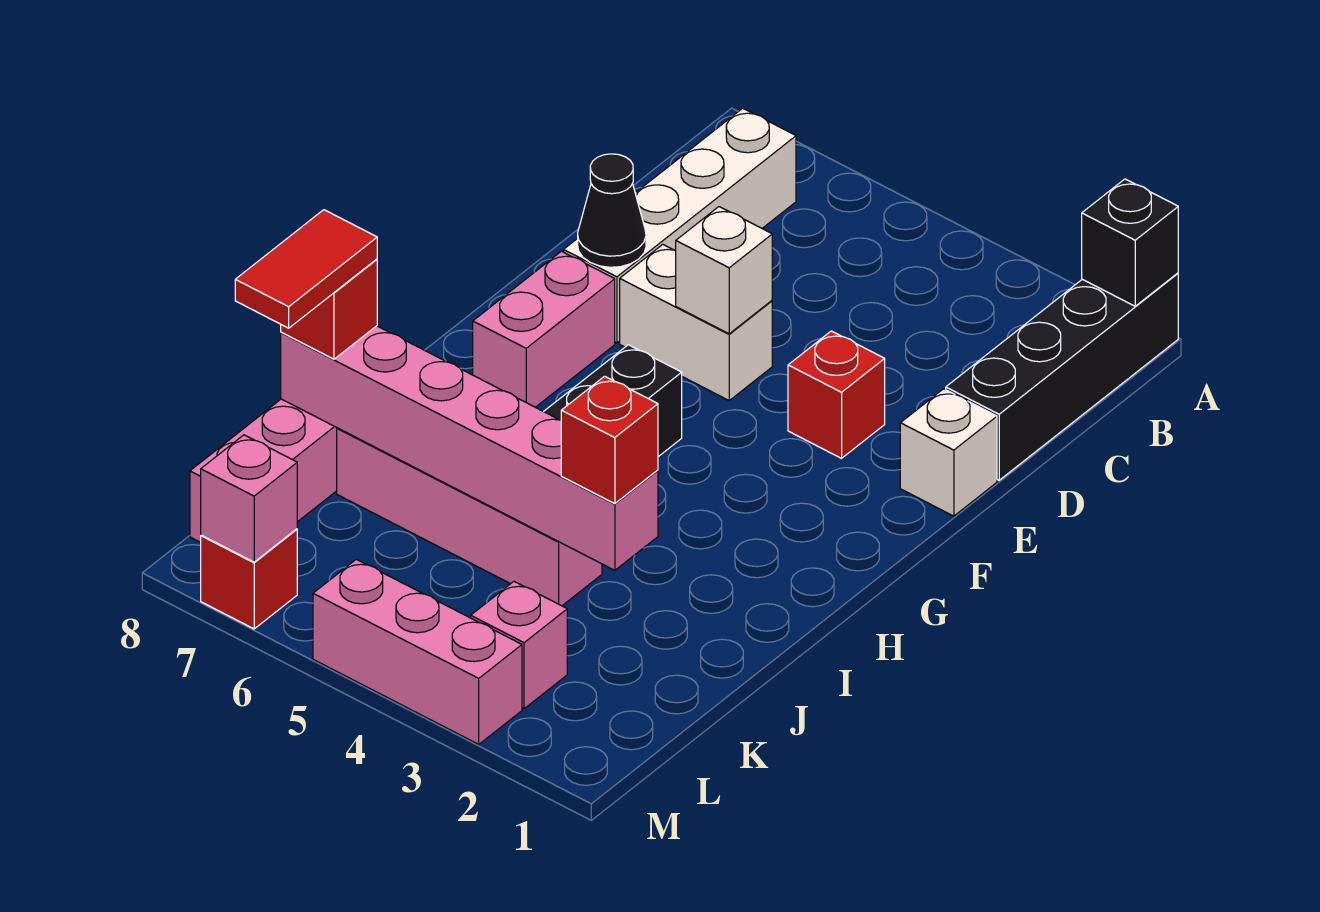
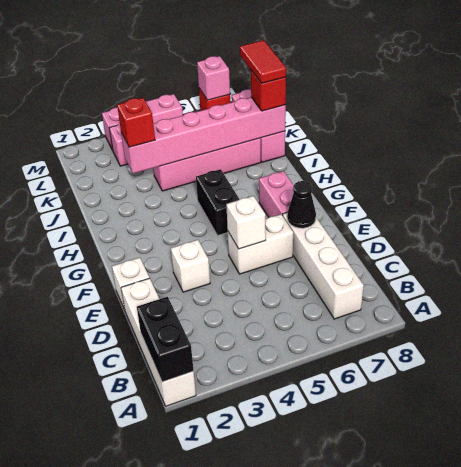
black 1x4 brick [946,273,1178,480] -> white 1x4 brick [121,278,196,406]
black 1x1 brick [1082,179,1178,306] -> black 1x2 brick [137,297,194,382]
red 1x1 brick [788,331,885,458] -> white 1x1 brick [171,240,210,292]

